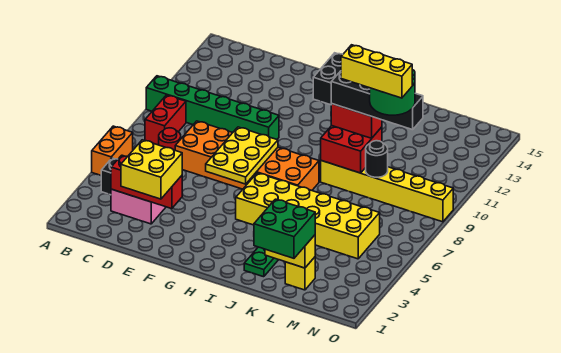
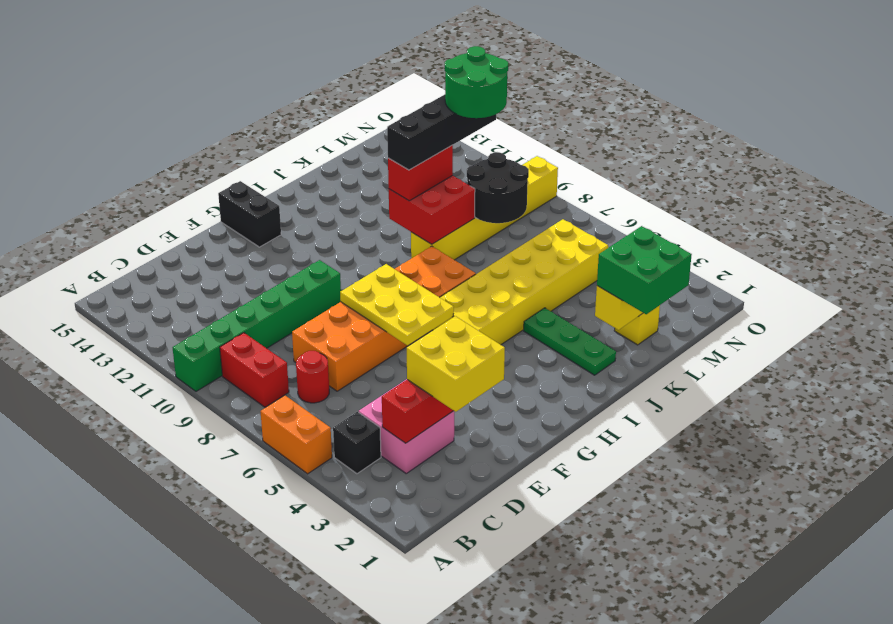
yellow 1x3 brick [341,45,412,98] -> none
black 1x1 round brick [366,141,388,177] -> black 2x2 round brick [467,152,529,223]

